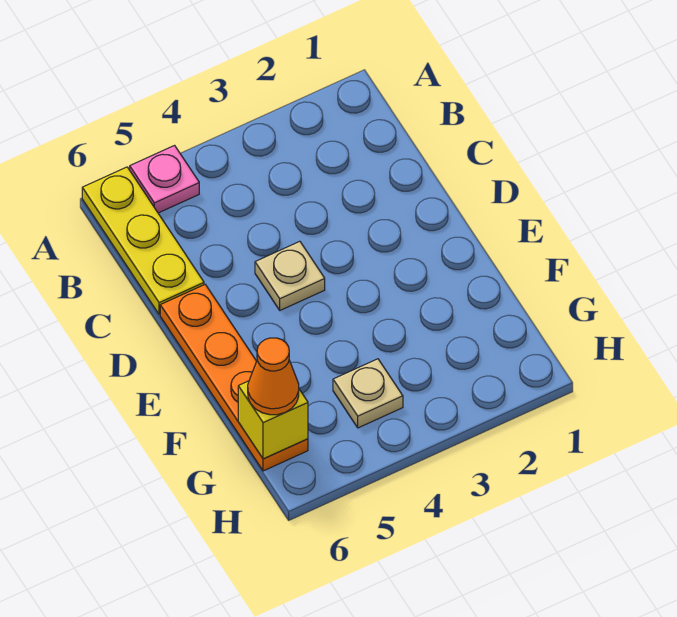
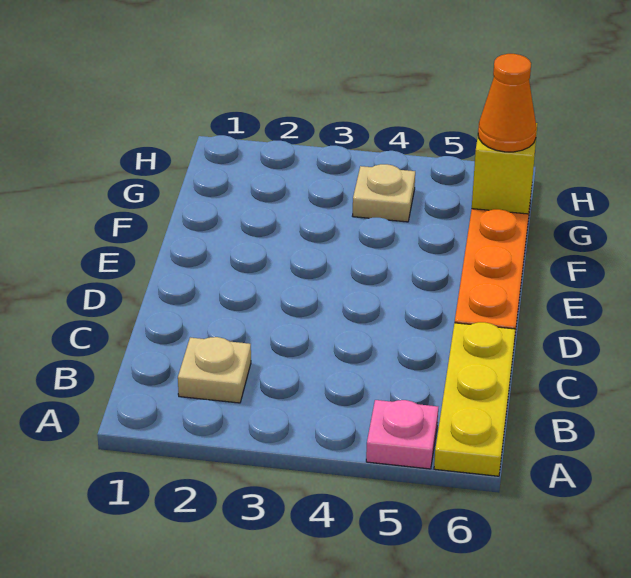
tan 1x1 plate [255,241,325,310] -> tan 1x1 plate moved to [178,337,251,403]

